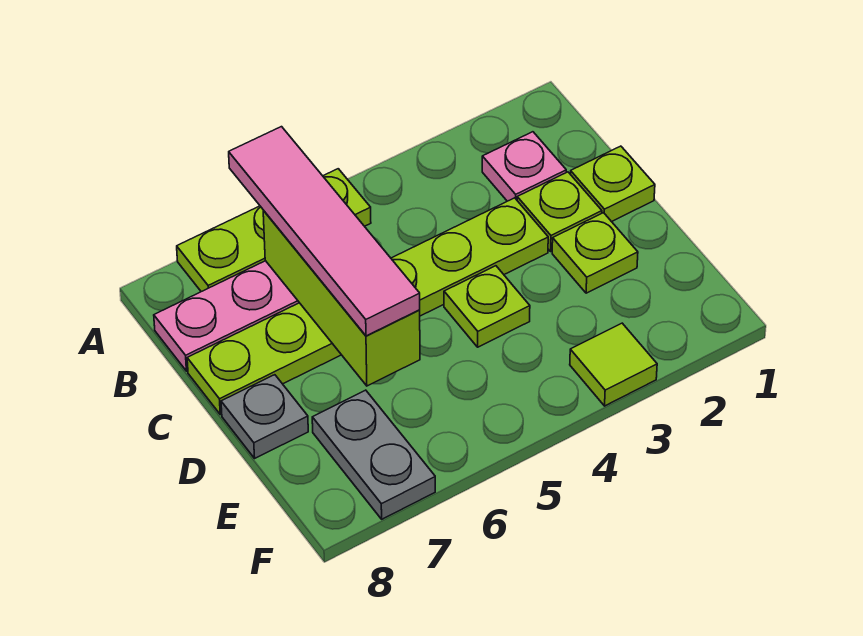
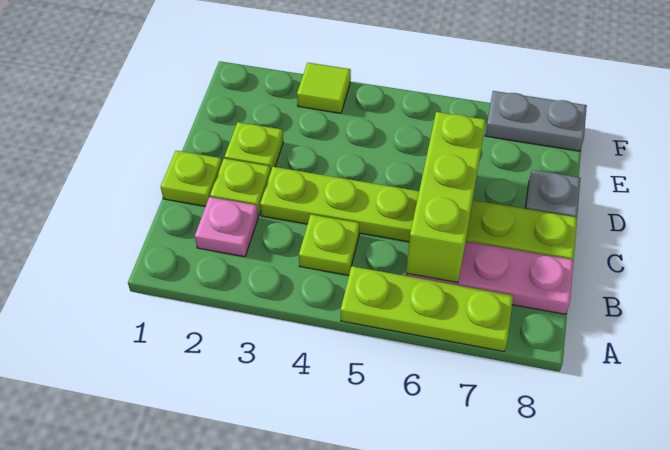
pink 1x4 tile [229,127,420,336] -> none
lime 1x1 plate [444,266,530,347] -> lime 1x1 plate moved to [299,215,360,275]
grey 1x2 plate [312,390,435,519] -> grey 1x2 plate turned to [485,91,587,151]

